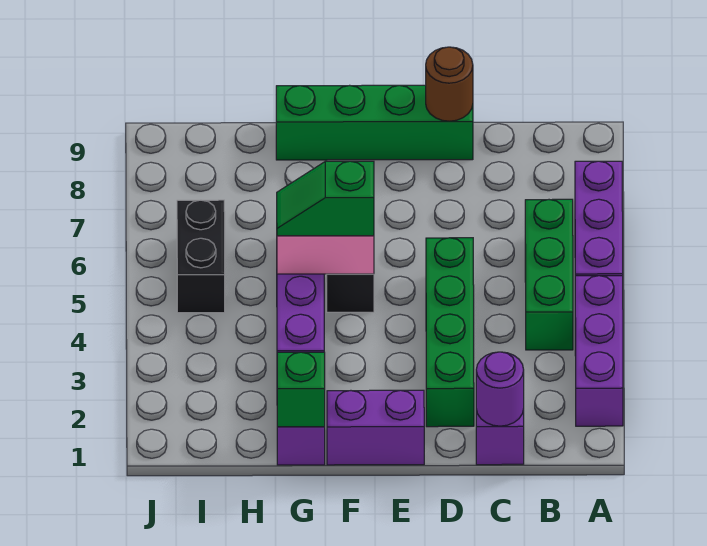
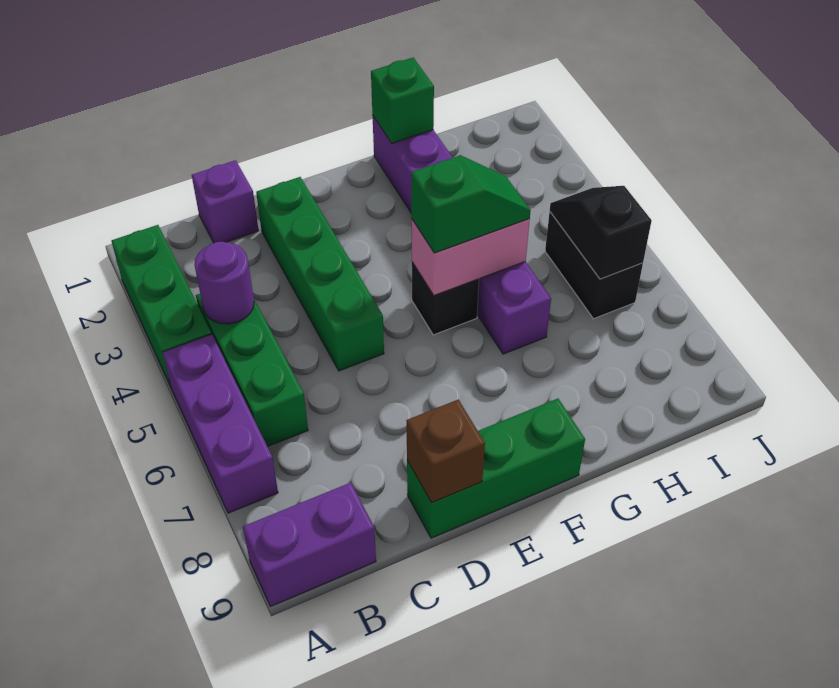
purple 1x3 brick [575,276,623,426] -> green 1x3 brick [112,225,211,387]
purple 1x1 round brick [476,352,524,426] -> purple 1x1 round brick moved to [194,242,254,324]
green 1x4 brick [276,85,473,160] -> green 1x3 brick [407,399,585,538]
brown 1x1 round brick [426,47,473,121] -> brown 1x1 brick [406,400,485,503]
purple 1x2 brick [327,390,424,465] -> purple 1x2 brick moved to [243,483,376,606]
none -> black 1x2 slope [550,186,652,279]

